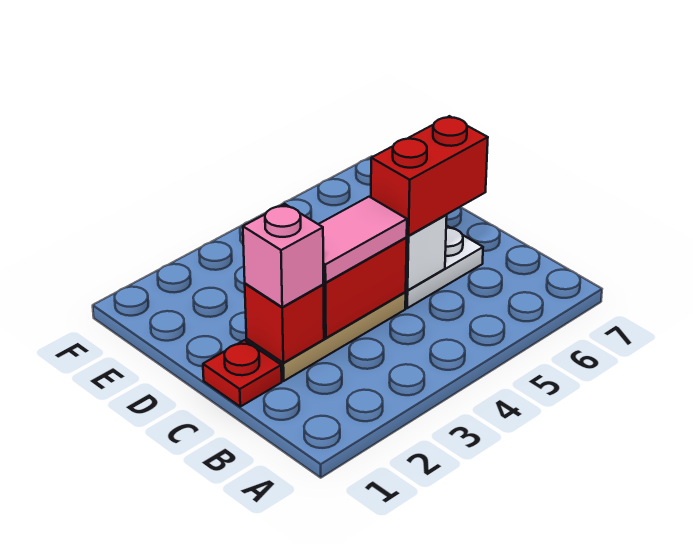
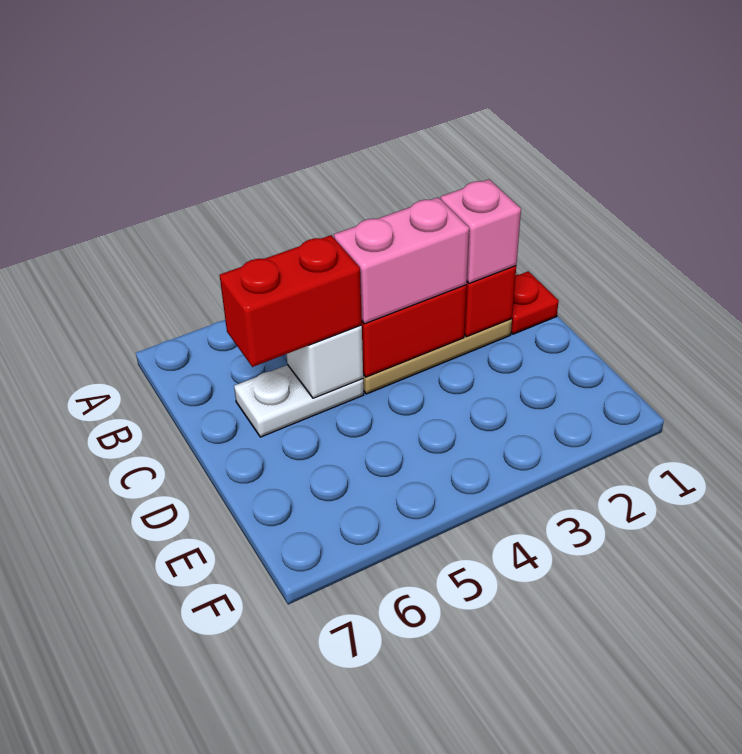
pink 1x2 tile [319,197,407,283] -> pink 1x2 brick [334,197,469,324]

